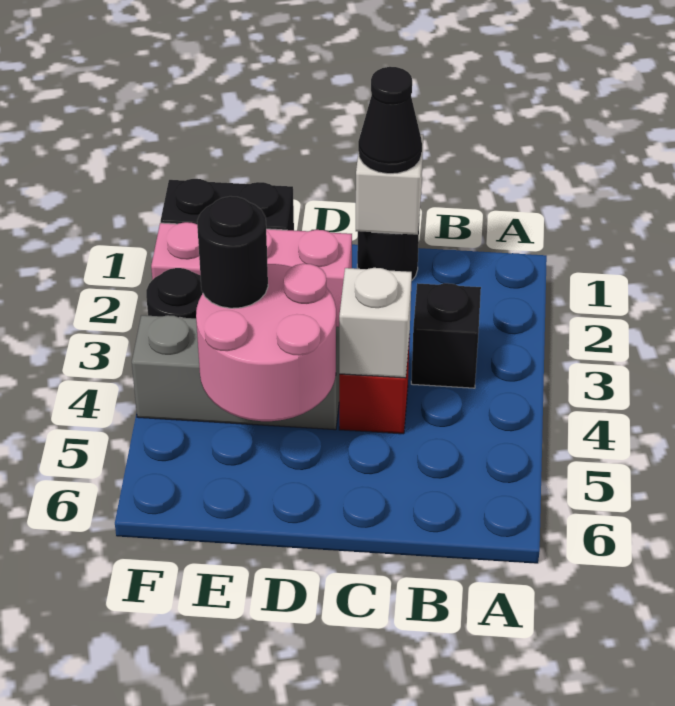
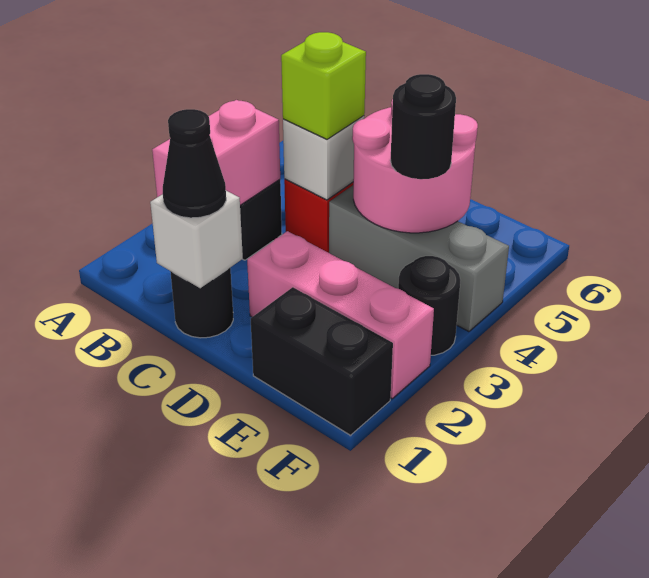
none -> pink 1x2 brick [152,100,280,205]
none -> lime 1x1 brick [281,32,366,139]

